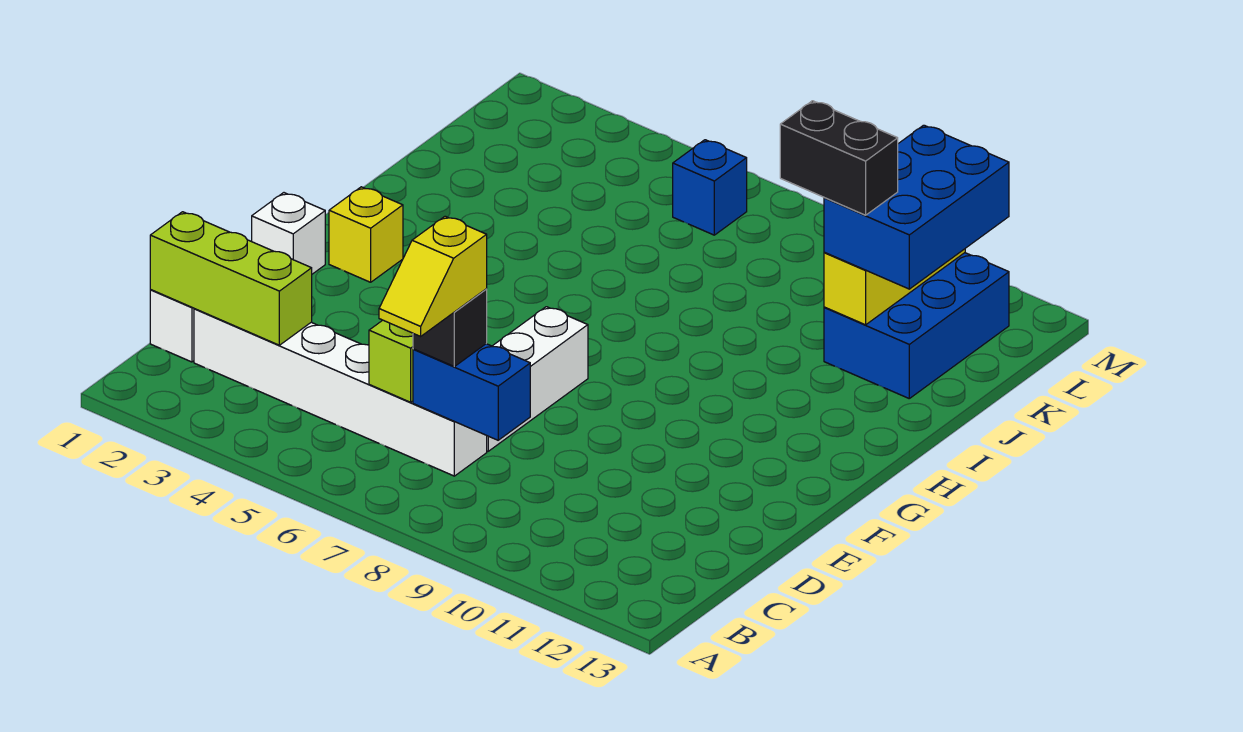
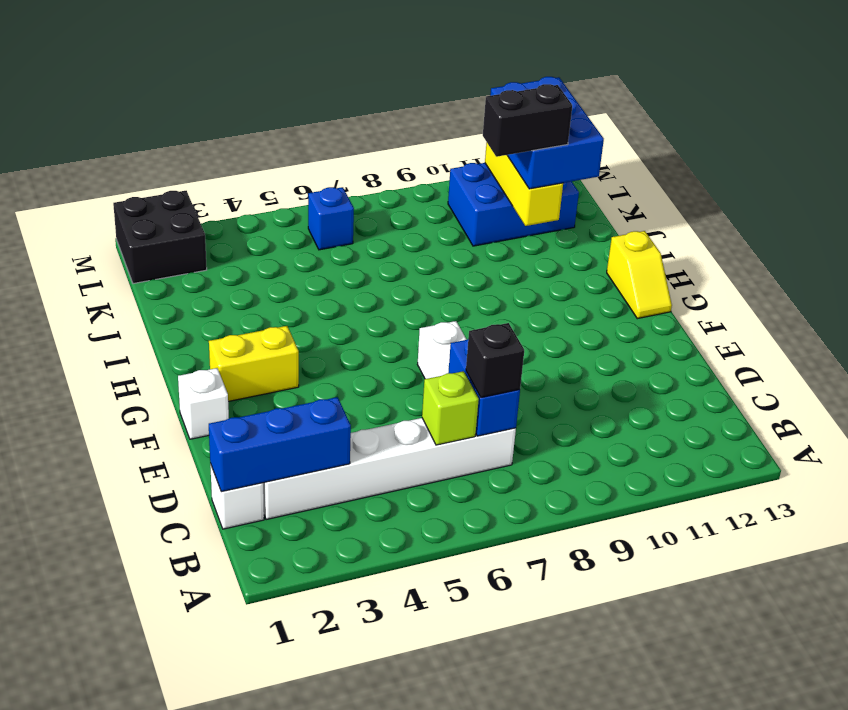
yellow 1x2 slope [379,216,487,336] -> yellow 1x2 slope moved to [607,231,672,319]
lime 1x3 brick [150,212,312,345] -> blue 1x3 brick [209,397,351,492]
blue 1x2 brick [413,344,530,440] -> blue 1x2 brick turned to [448,340,520,436]
yellow 1x1 brick [329,187,403,282] -> yellow 1x2 brick [209,326,299,401]
blue 2x3 brick [824,253,1009,398] -> blue 2x3 brick turned to [448,163,579,246]
none -> black 2x2 brick [113,191,207,284]

